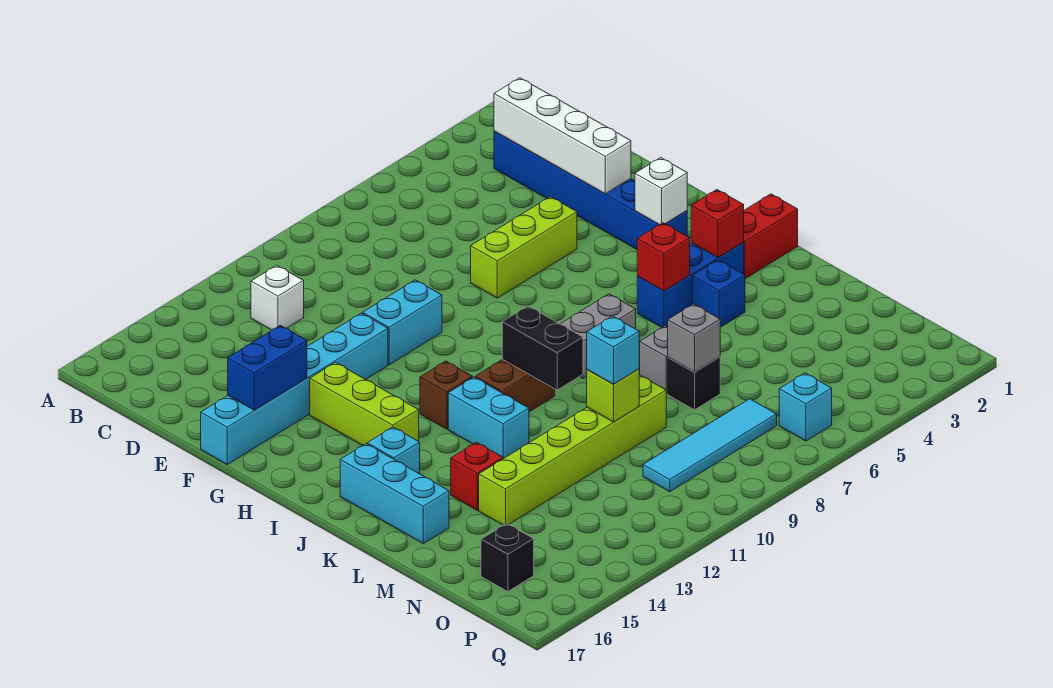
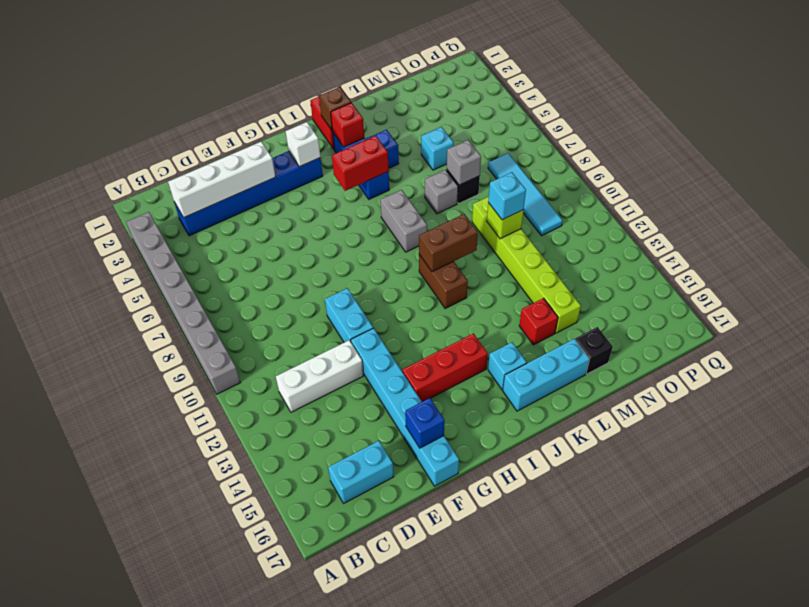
none -> grey 1x8 brick [126,212,240,394]
white 1x1 brick [251,265,304,330] -> white 1x3 brick [276,340,363,412]
lime 1x3 brick [471,197,577,298] -> none
blue 1x2 brick [228,325,307,410] -> blue 1x1 brick [405,398,445,448]
lime 1x3 brick [310,363,419,445] -> red 1x3 brick [402,334,488,402]
brown 1x1 brick [420,361,473,429] -> brown 1x1 brick moved to [319,87,352,131]
red 1x1 brick [637,223,690,291] -> red 1x2 brick [332,136,389,191]
black 1x2 brick [502,306,583,390] -> brown 1x2 brick [419,214,478,272]
cyan 1x2 brick [448,377,529,459] -> cyan 1x2 brick moved to [328,441,393,503]
black 1x1 brick [481,523,534,592] -> black 1x1 brick moved to [575,327,613,374]
cyan 1x1 brick [779,373,832,441] -> cyan 1x1 brick moved to [421,127,454,170]

